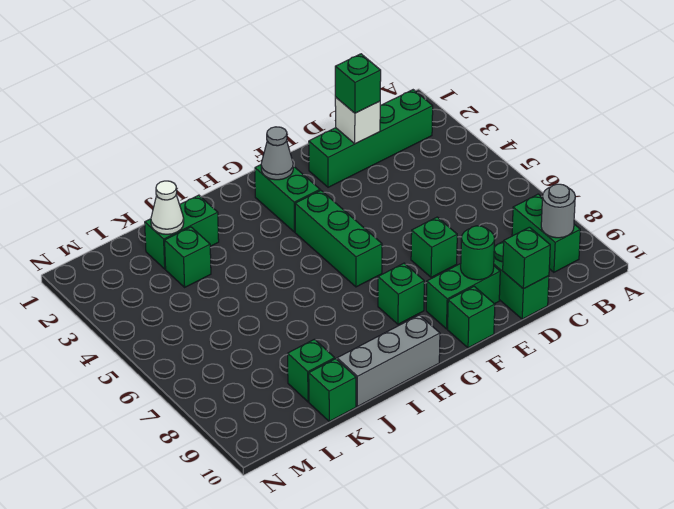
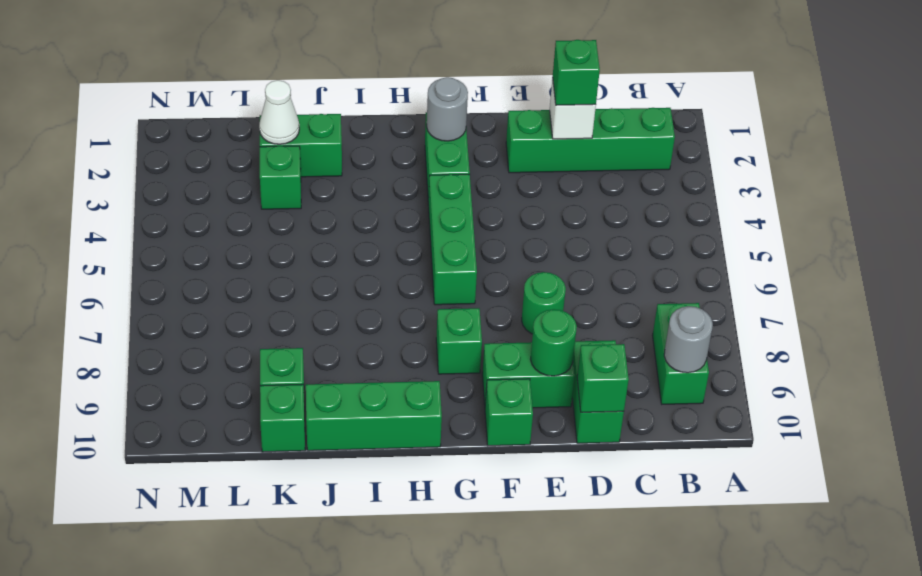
green 1x1 brick [411,217,457,277] -> green 1x1 round brick [522,272,566,334]
grey 1x1 cone [261,127,293,180] -> grey 1x1 round brick [427,77,468,141]
grey 1x3 brick [337,315,440,406] -> green 1x3 brick [306,381,442,451]

